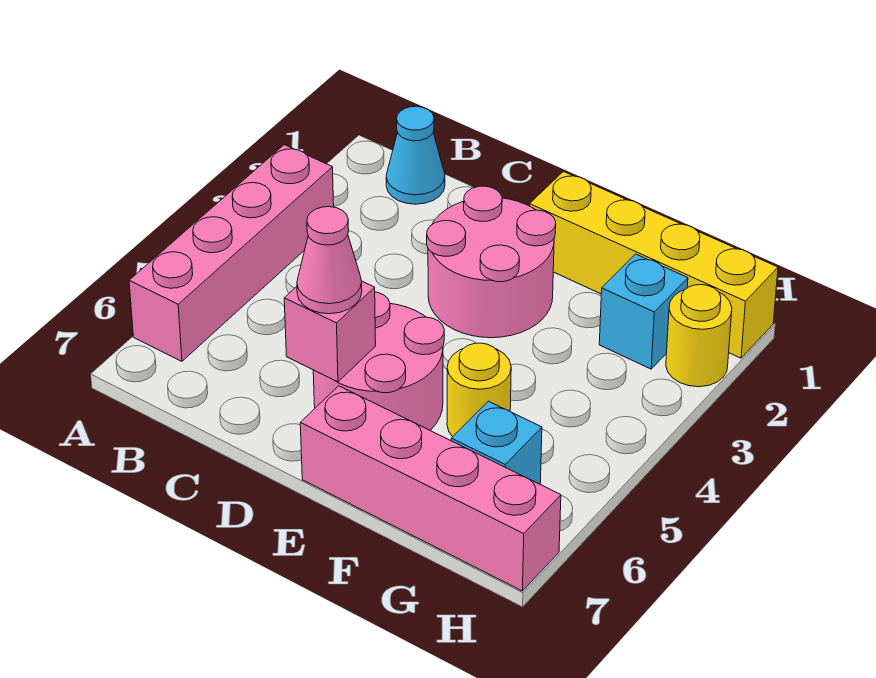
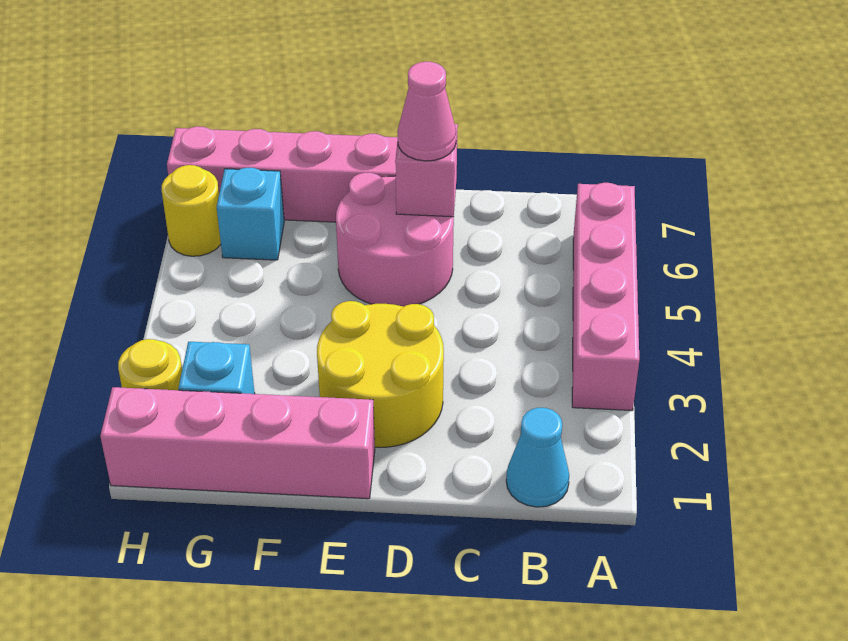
pink 2x2 round brick [427,186,556,338] -> yellow 2x2 round brick [317,301,444,447]
yellow 1x4 brick [530,172,778,358] -> pink 1x4 brick [100,387,375,499]
yellow 1x1 round brick [447,343,511,436] -> yellow 1x1 round brick moved to [162,165,221,256]

